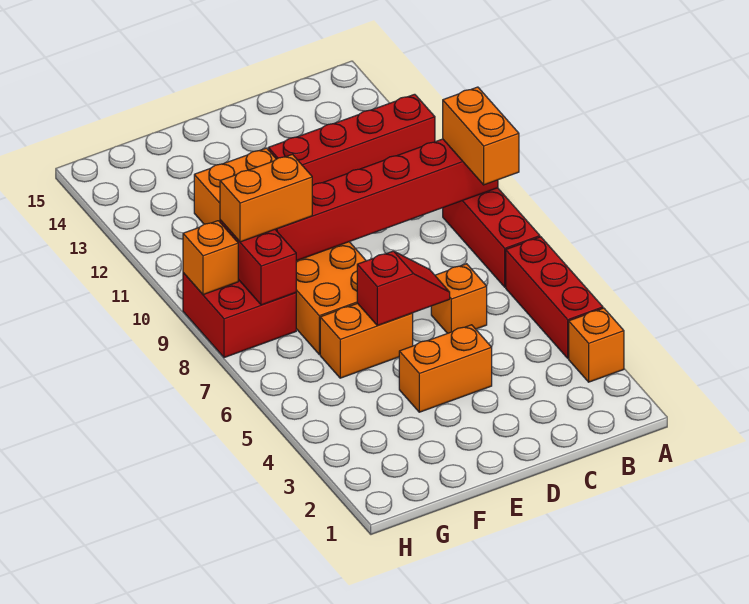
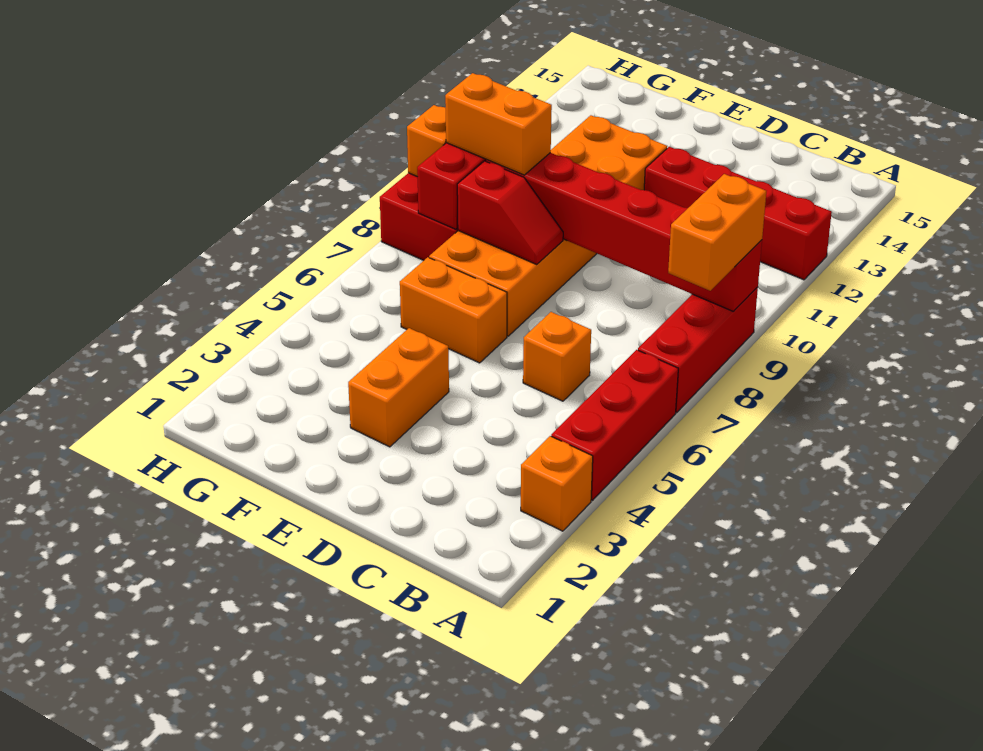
orange 1x2 brick [399,325,492,412] -> orange 1x2 brick turned to [348,328,449,447]
red 1x2 slope [357,251,450,325] -> red 1x2 slope moved to [457,161,563,264]

